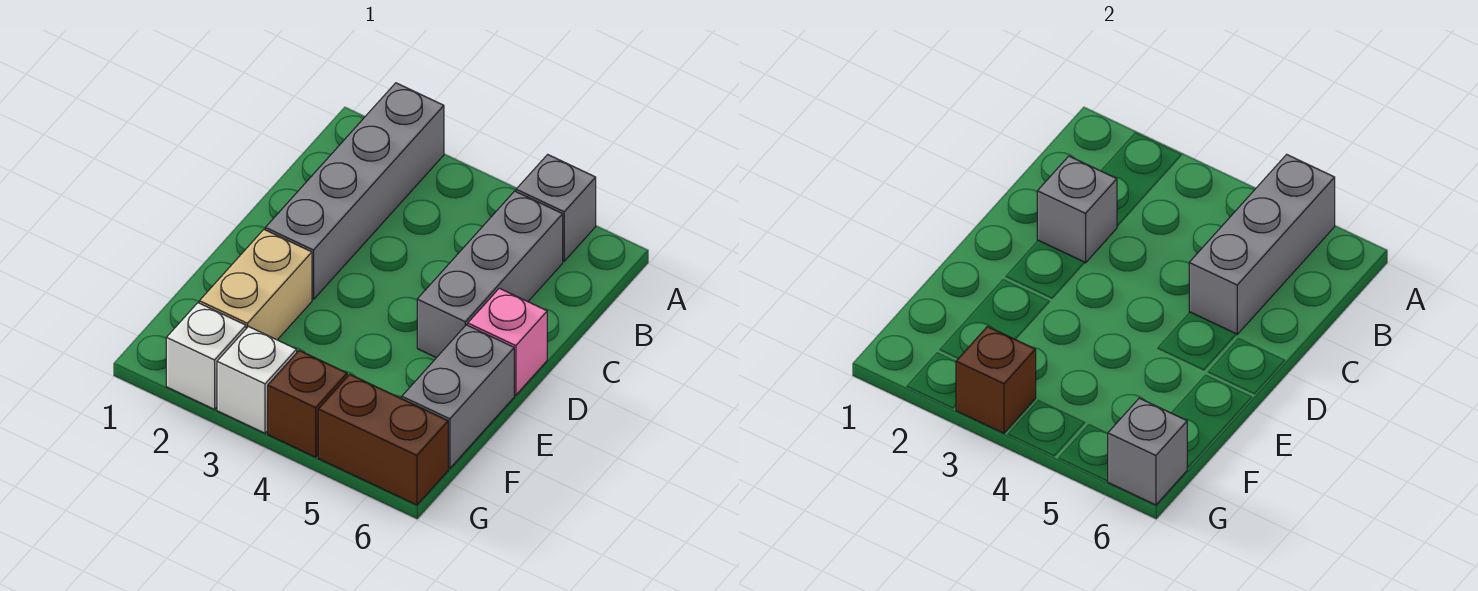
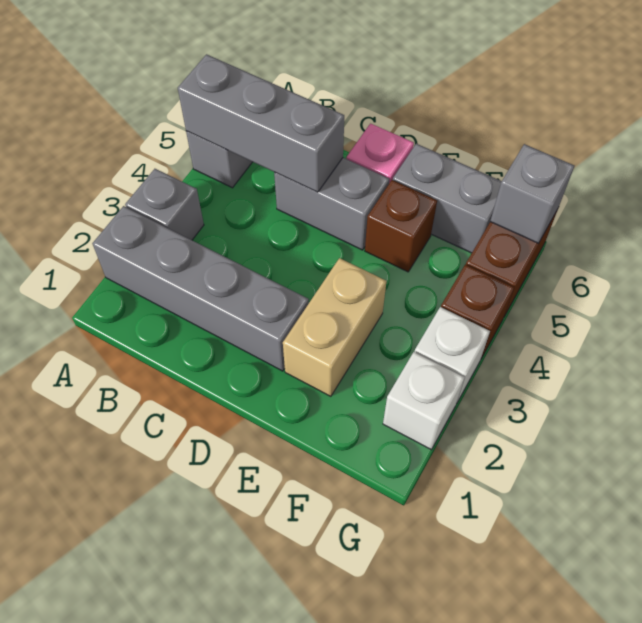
grey 1x3 brick [417,191,563,358] -> grey 1x2 brick [274,158,389,250]
grey 1x1 brick [1037,156,1117,263] -> grey 1x1 brick moved to [125,169,204,240]
tan 1x2 brick [199,230,312,340] -> tan 1x2 brick turned to [283,258,386,396]
brown 1x1 brick [956,327,1036,433] -> brown 1x1 brick moved to [365,180,437,272]

